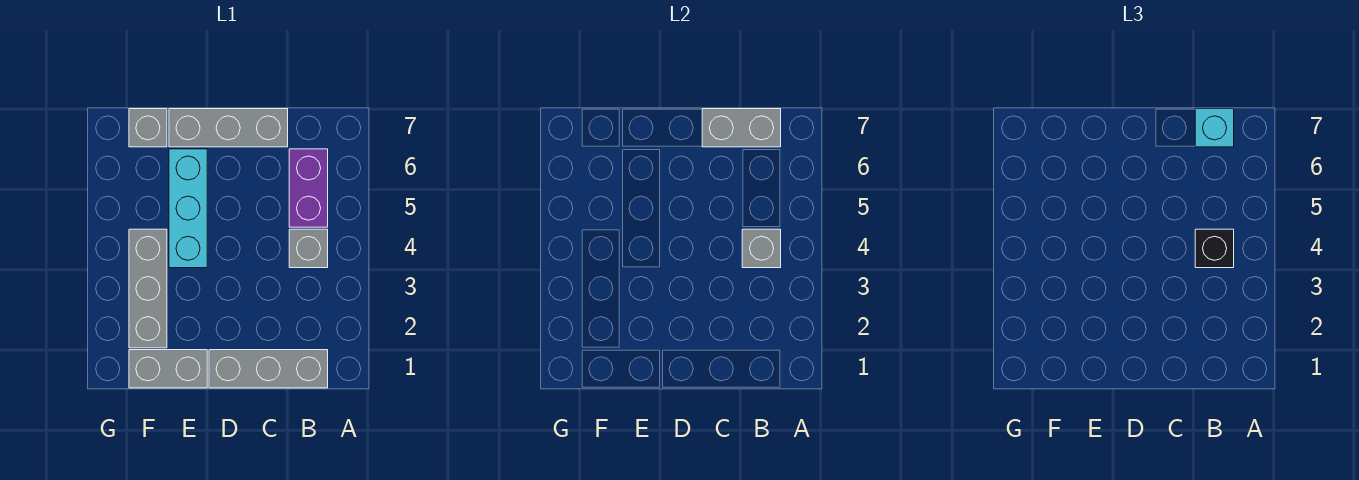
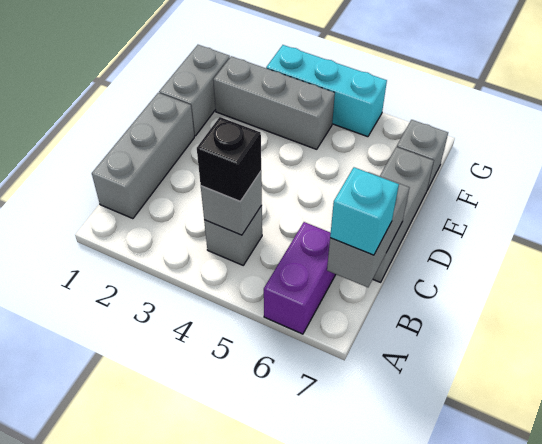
purple 1x2 brick [289,149,328,227] -> purple 1x2 brick turned to [264,222,336,334]
cyan 1x3 brick [169,149,207,268] -> cyan 1x3 brick moved to [266,45,387,137]

